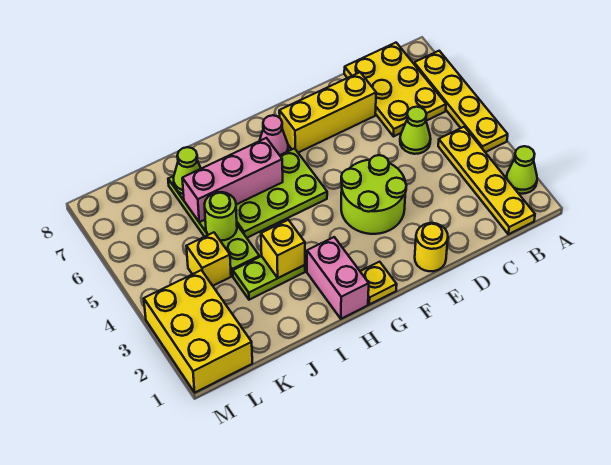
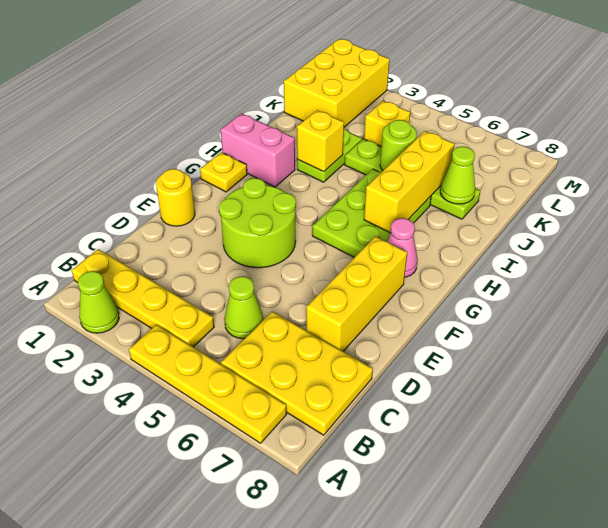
pink 1x3 brick [182,138,283,222] -> yellow 1x3 brick [364,131,455,233]
yellow 2x3 brick [144,270,252,392] -> yellow 2x3 brick turned to [284,39,390,127]

